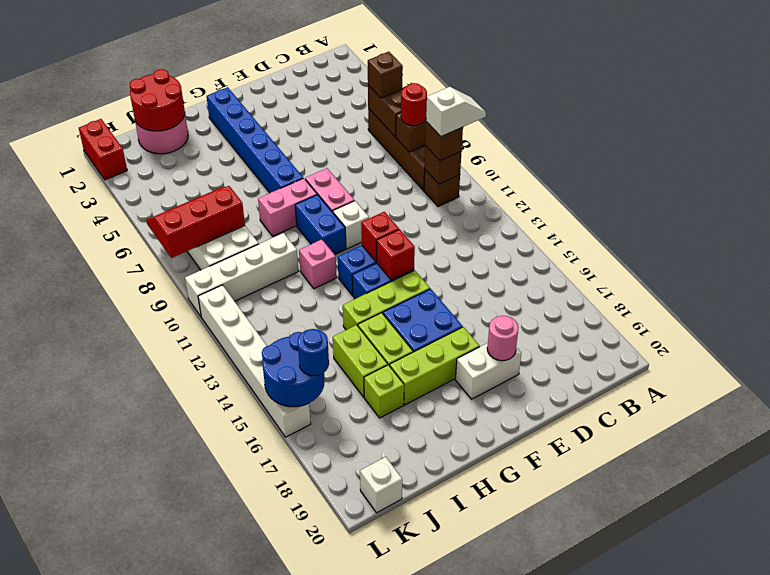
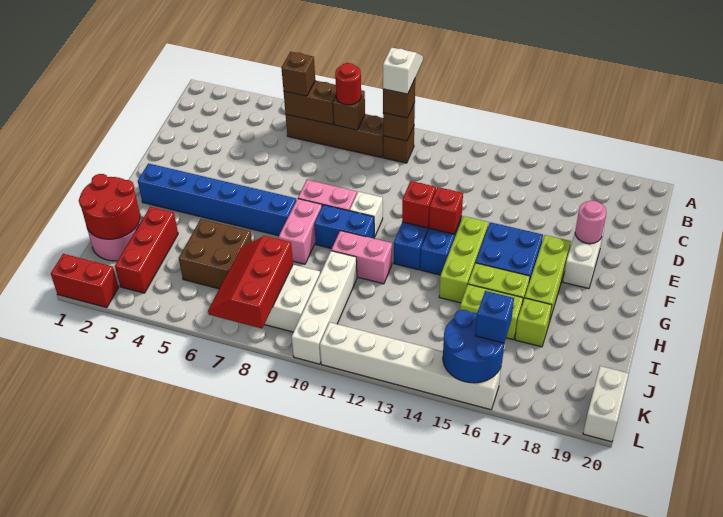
pink 1x1 brick [299,239,337,289] -> pink 1x2 brick [331,231,392,284]
none -> red 1x3 brick [115,207,178,293]
none -> brown 2x2 brick [179,219,252,289]
blue 1x1 round brick [298,329,329,376] -> blue 1x1 brick [475,291,514,343]
white 1x1 brick [360,457,402,513] -> white 1x2 brick [583,366,629,442]

